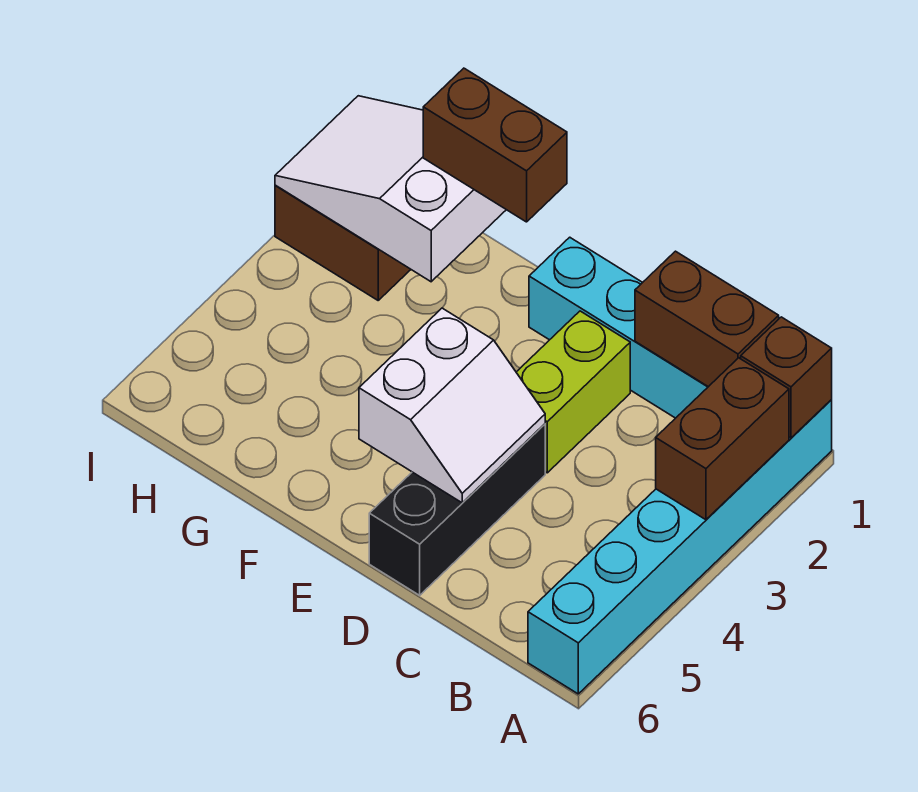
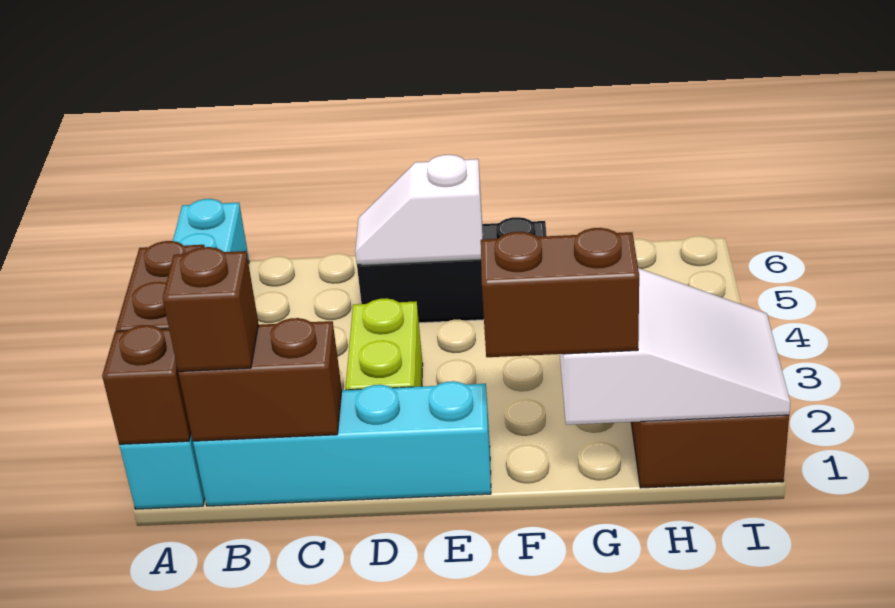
none -> brown 1x1 brick [163,247,259,372]
black 1x3 brick [369,424,545,595] -> black 1x3 brick turned to [357,217,547,323]
white 2x2 slope [359,308,545,503] -> white 1x2 slope [355,155,483,264]

